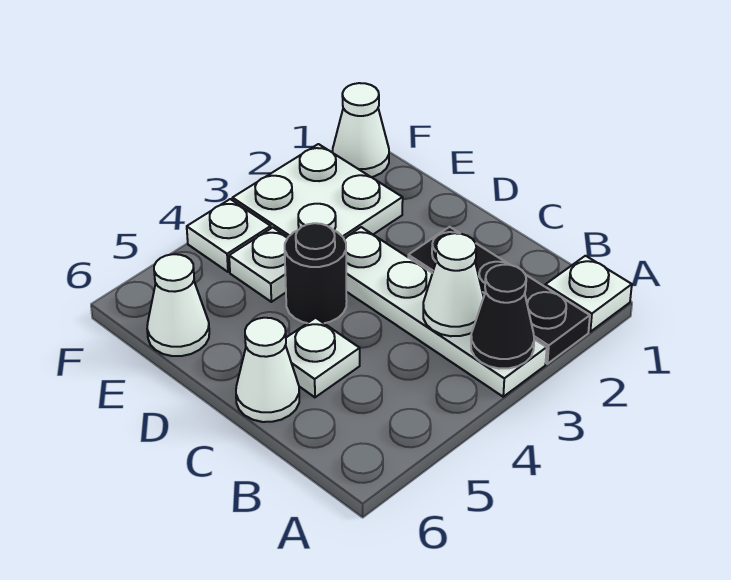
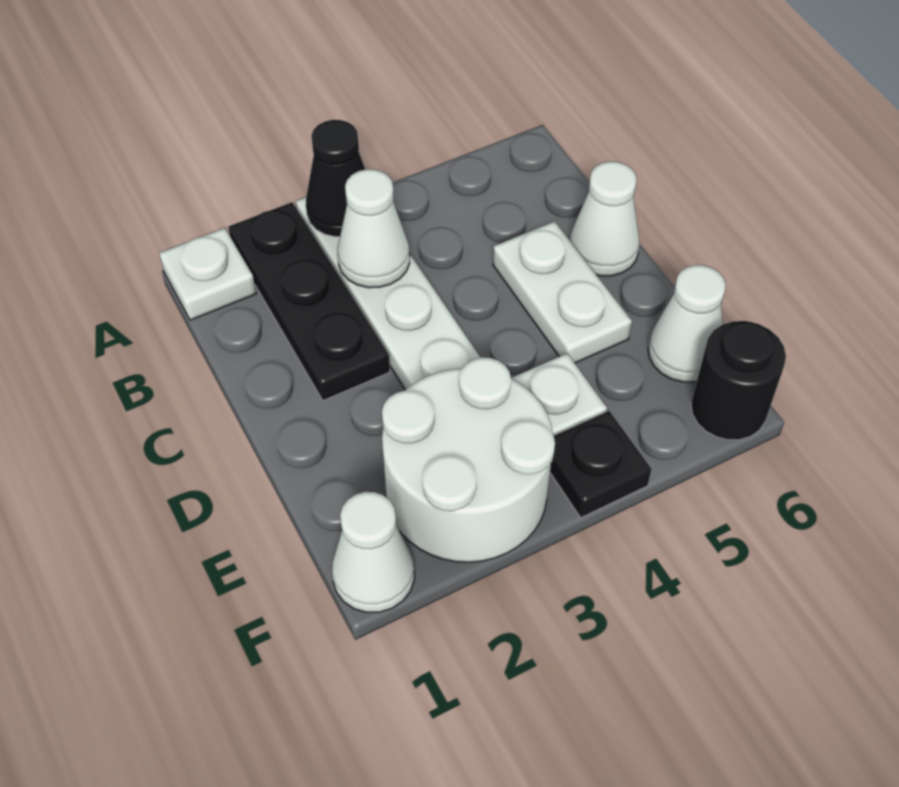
white 1x1 plate [286,318,360,397] -> white 1x2 plate [493,221,632,363]
black 1x1 round brick [285,223,347,323] -> black 1x1 round brick moved to [691,321,786,440]
white 2x2 plate [232,144,403,238] -> white 2x2 round brick [382,357,555,562]
white 1x1 plate [187,199,271,272] -> black 1x1 plate [550,411,652,518]

